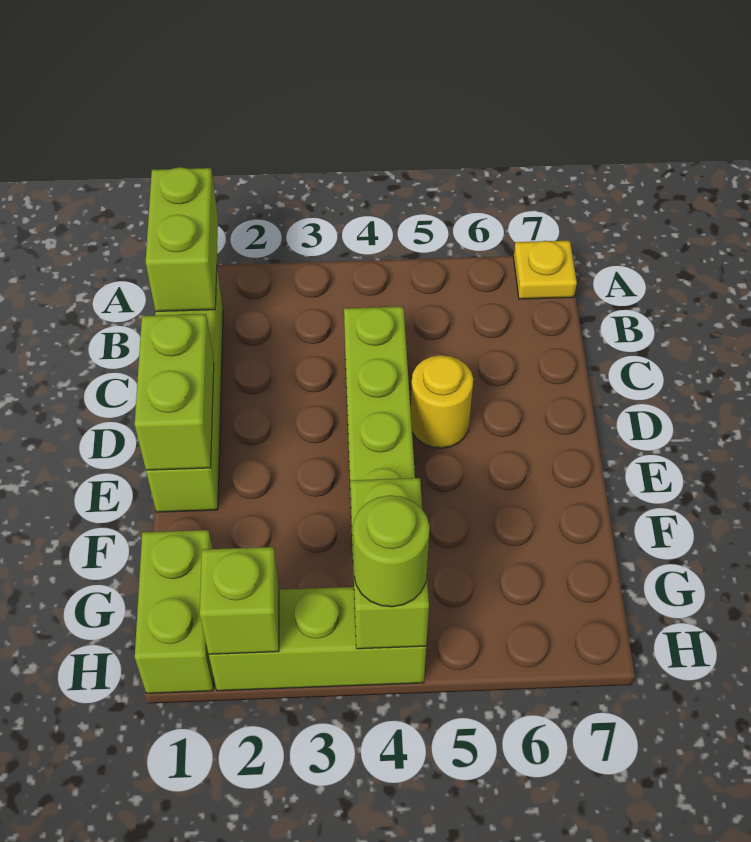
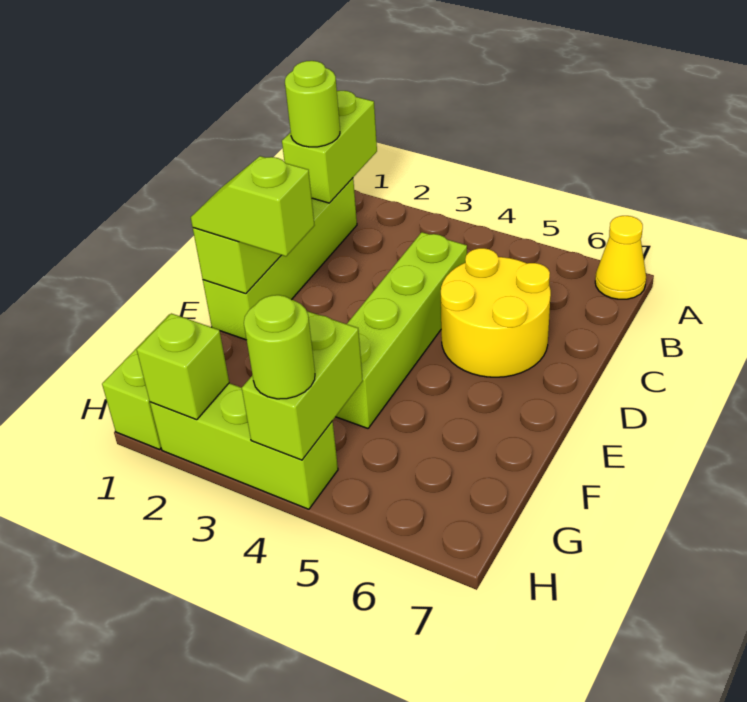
yellow 1x1 plate [514,241,577,299] -> yellow 1x1 cone [595,216,646,299]
none -> lime 1x1 round brick [285,61,340,147]
yellow 1x1 round brick [411,355,473,448] -> yellow 2x2 round brick [441,248,551,377]
none -> lime 1x2 slope [191,156,315,256]

